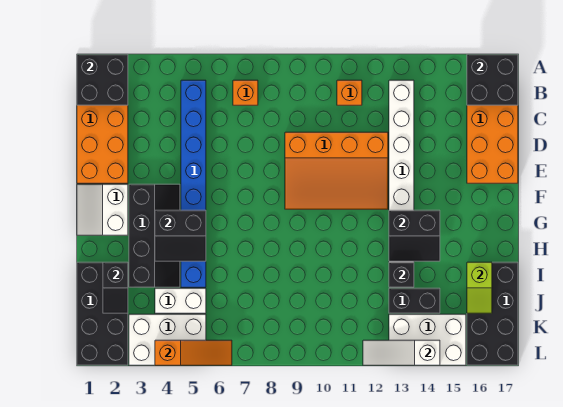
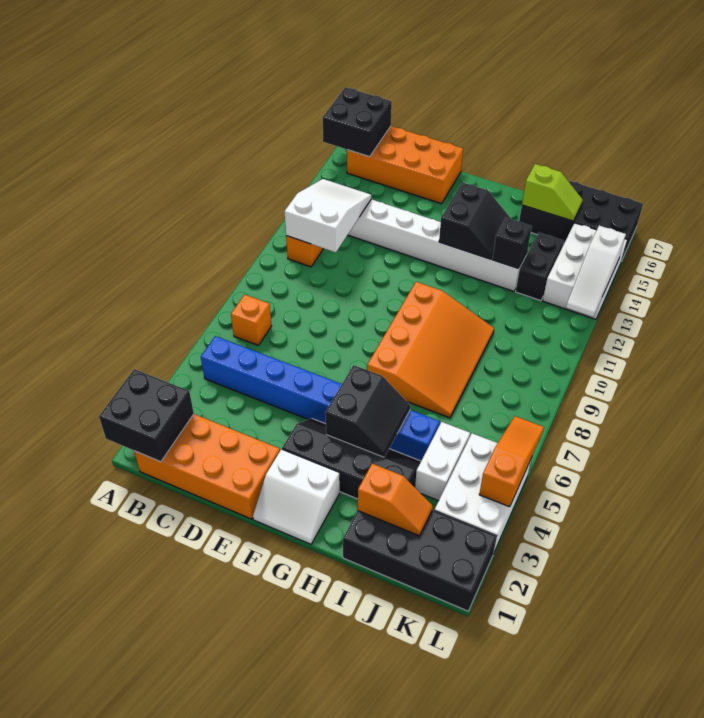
none -> white 2x3 slope [284,179,371,252]
orange 3x4 slope [285,132,388,209] -> orange 3x4 slope moved to [367,282,494,418]
black 1x2 slope [103,262,128,313] -> orange 1x2 slope [358,463,433,536]

